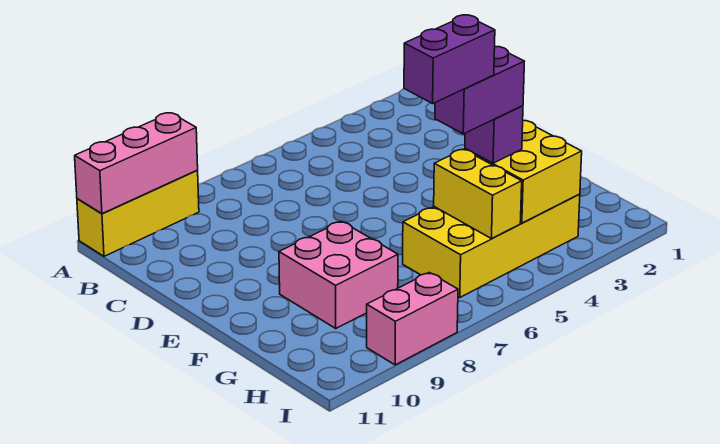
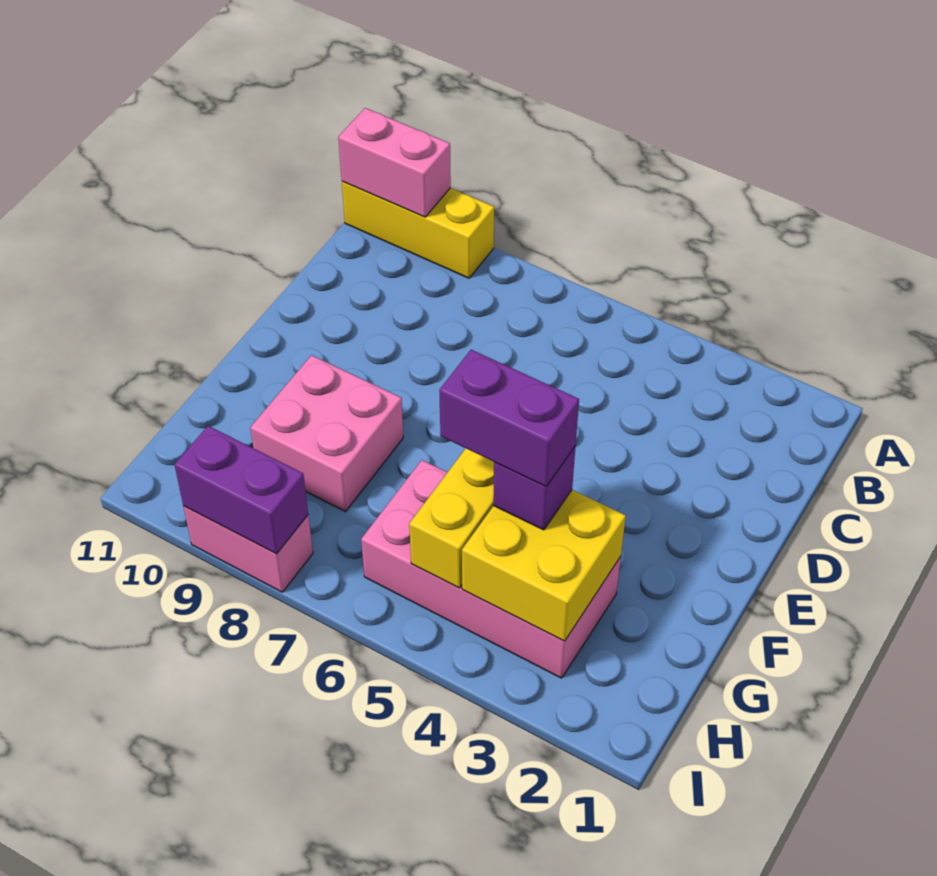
pink 1x3 brick [75,113,198,214] -> pink 1x2 brick [338,108,451,217]
yellow 2x4 brick [403,194,580,297] -> pink 2x4 brick [361,460,621,678]
purple 1x2 brick [404,15,495,104] -> purple 1x2 brick moved to [174,426,308,554]

